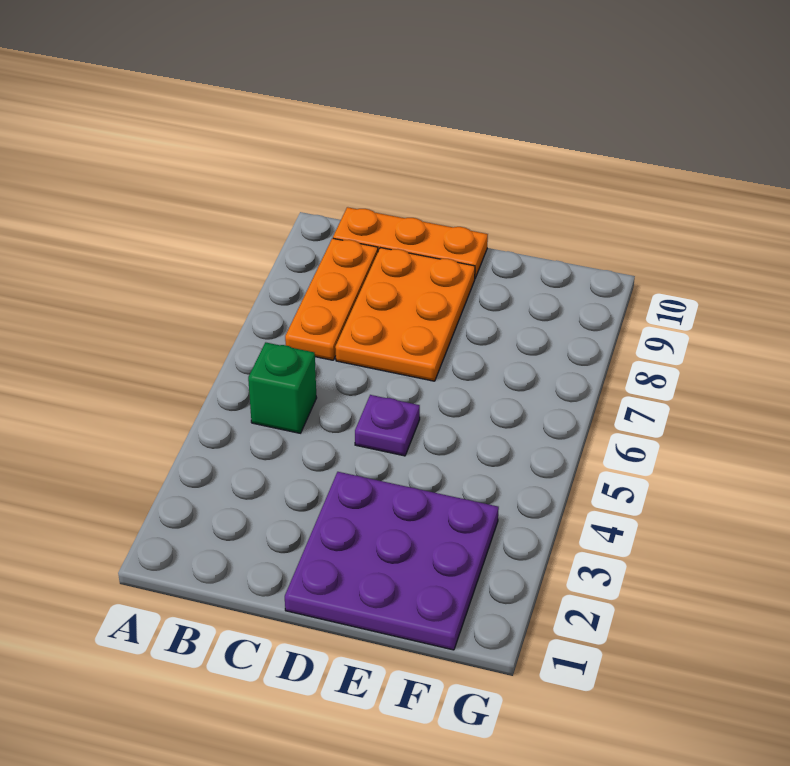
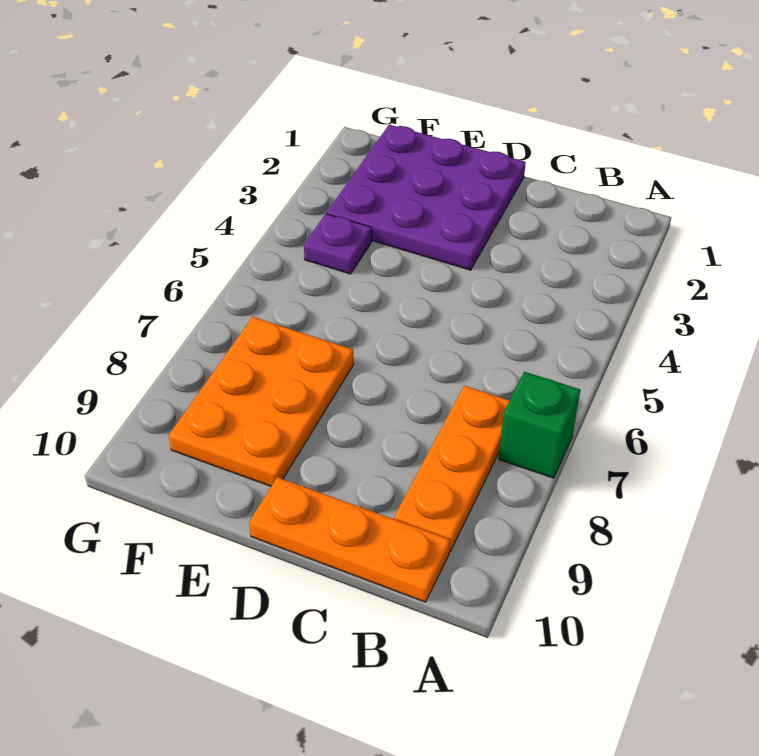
green 1x1 brick [248,342,317,433] -> green 1x1 brick moved to [499,372,580,478]
orange 2x3 plate [335,248,475,381] -> orange 2x3 plate moved to [169,317,354,486]
purple 1x1 plate [355,395,420,456] -> purple 1x1 plate moved to [304,214,372,274]

